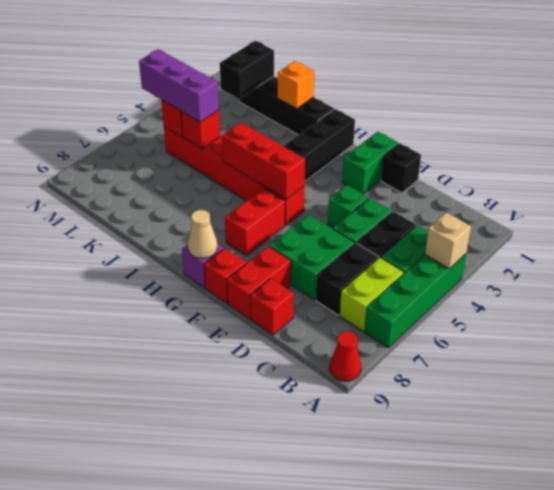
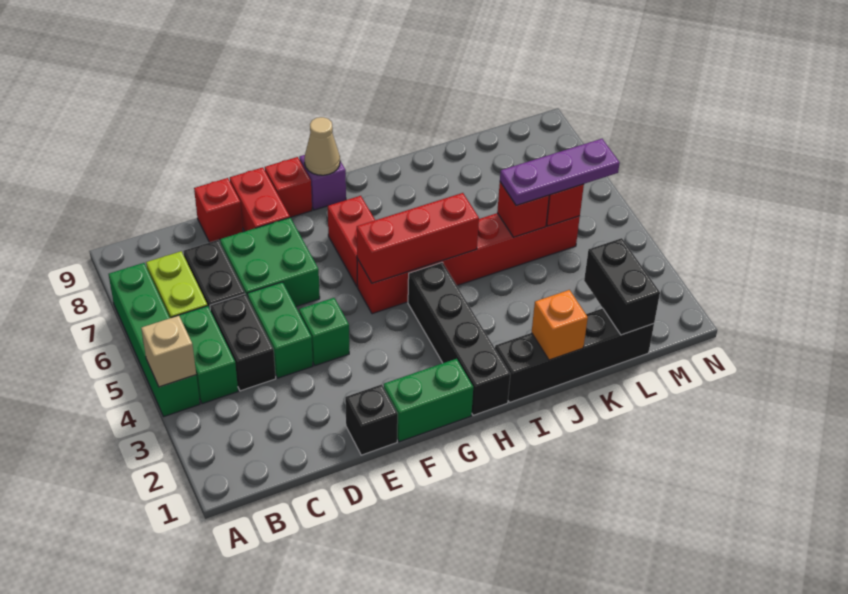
red 1x1 cone [330,331,361,381] -> none
green 1x2 brick [342,132,399,194] -> green 1x2 brick turned to [384,359,473,442]
purple 1x3 brick [139,49,219,122] -> purple 1x3 plate [500,139,620,205]

